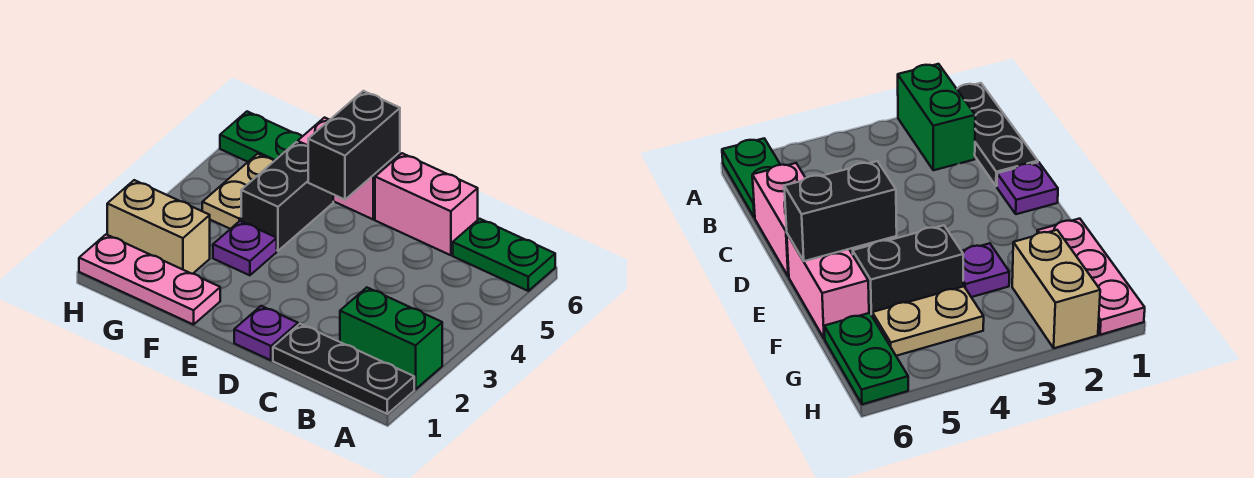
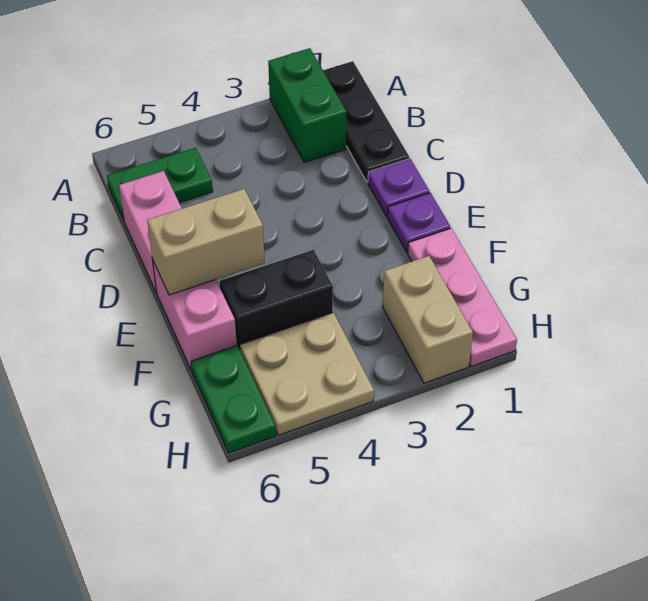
green 1x2 plate [453,219,555,291] -> green 1x2 plate turned to [107,148,213,220]
black 1x2 brick [308,91,400,200] -> tan 1x2 brick [147,189,265,295]
purple 1x1 plate [213,221,277,275] -> purple 1x1 plate moved to [388,193,450,252]
tan 1x2 plate [202,154,274,229] -> tan 2x2 plate [240,313,374,435]

